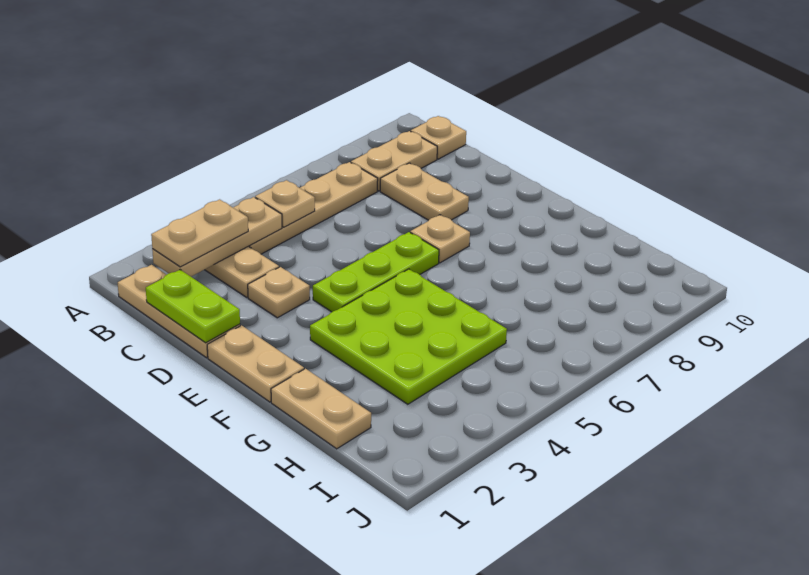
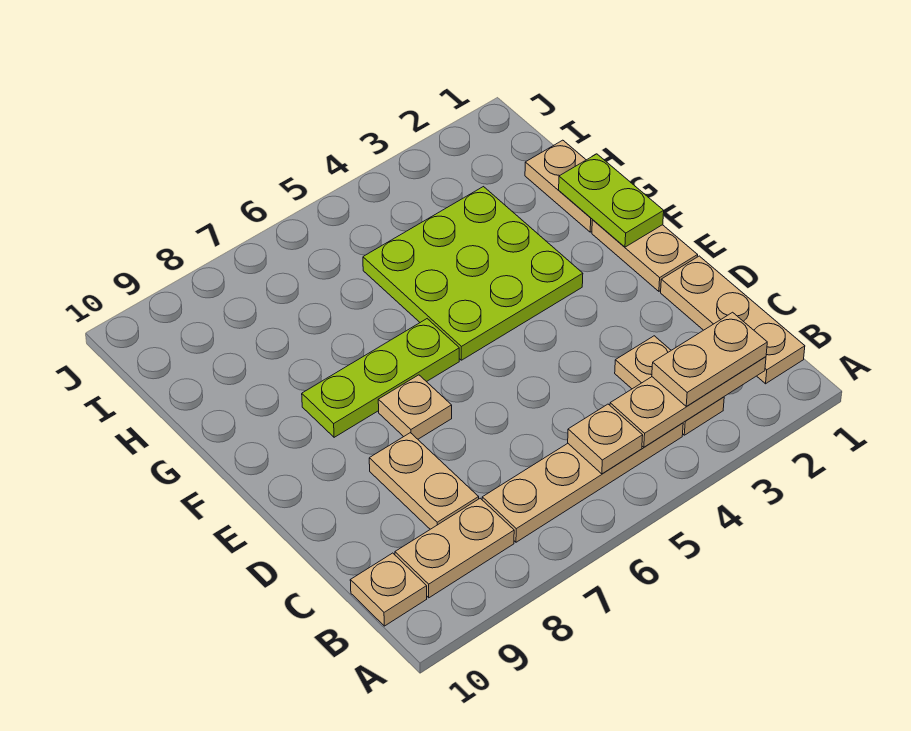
lime 1x2 plate [146,270,240,343] -> lime 1x2 plate moved to [559,154,664,247]
tan 1x1 plate [248,267,310,318] -> none
lime 1x3 plate [313,232,439,312] -> lime 1x3 plate moved to [302,319,459,437]

